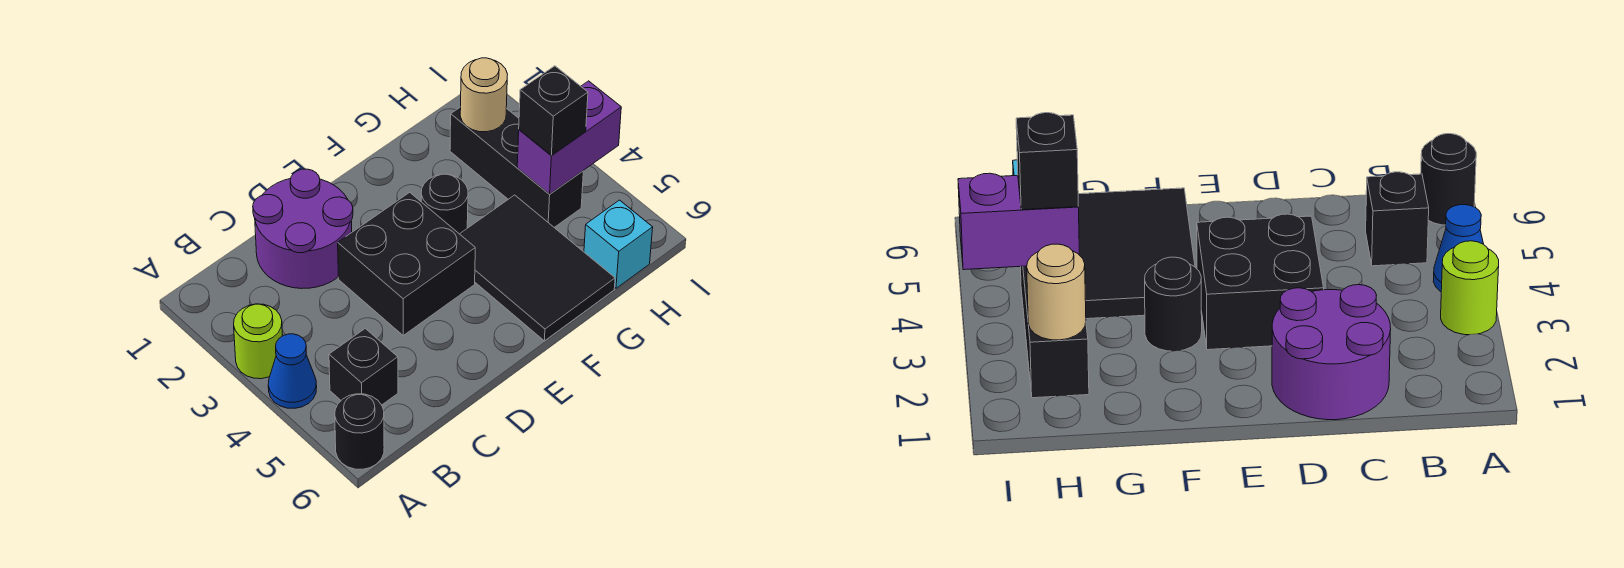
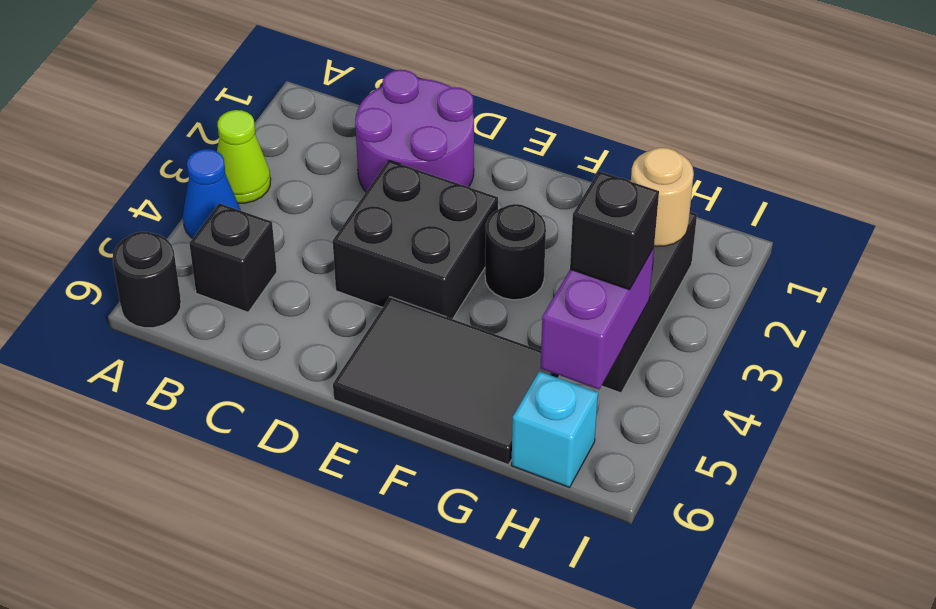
lime 1x1 round brick [234,304,282,379] -> lime 1x1 cone [217,110,271,203]
black 2x3 tile [460,195,615,341] -> black 2x3 tile turned to [333,297,560,465]
purple 1x2 brick [517,81,621,194] -> purple 1x2 brick turned to [540,248,654,389]

